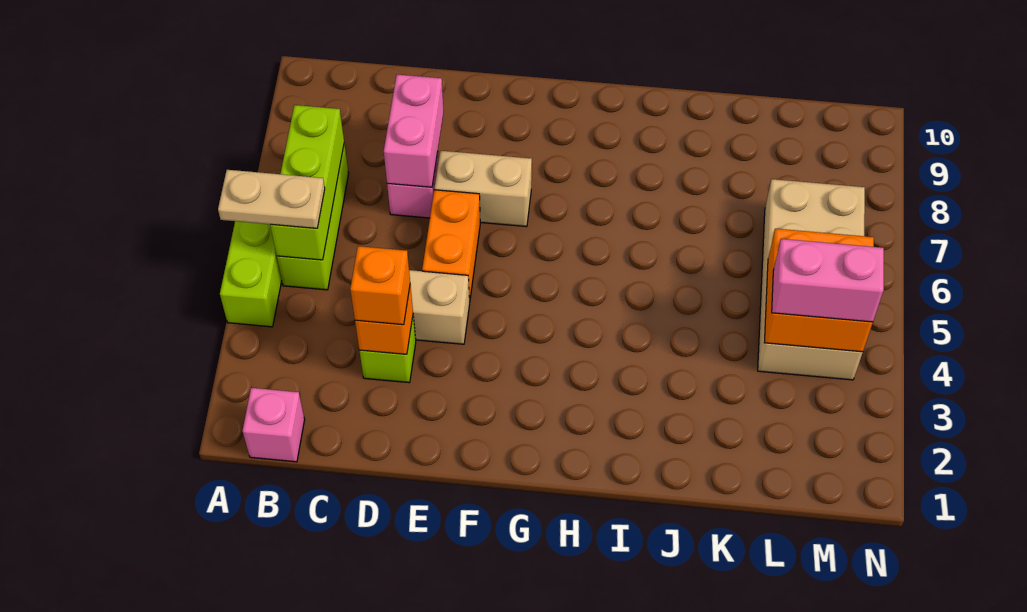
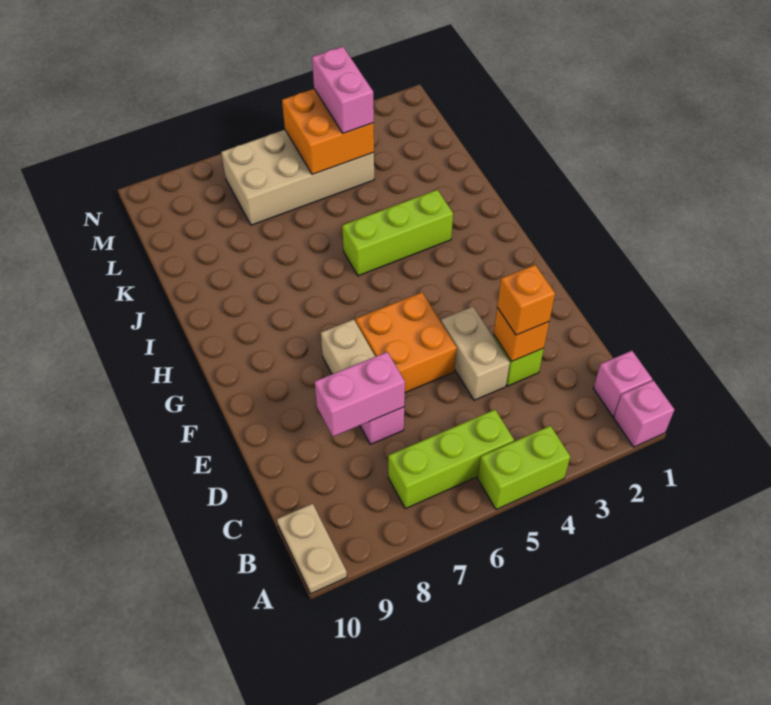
none -> pink 1x1 brick [614,380,674,447]
tan 1x2 plate [218,170,325,228] -> tan 1x2 plate moved to [277,504,347,594]
lime 1x3 brick [270,105,344,260] -> lime 1x3 brick moved to [342,190,453,276]
orange 1x2 brick [422,190,480,302] -> orange 2x2 brick [356,292,457,393]

